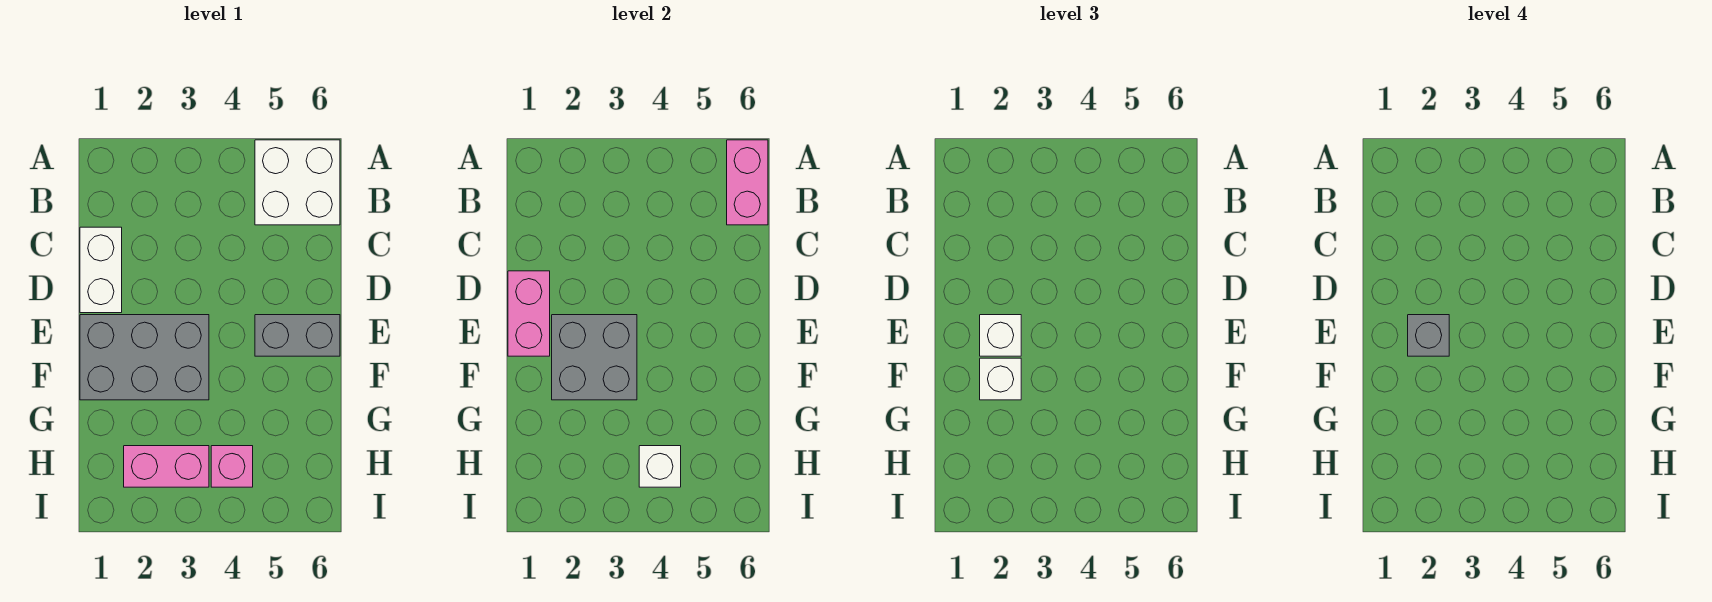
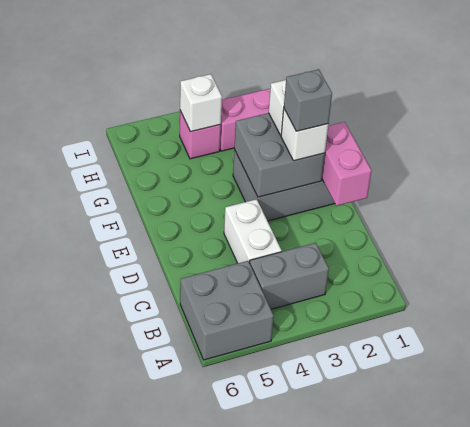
white 2x2 brick [255,140,340,225] -> grey 2x2 brick [180,261,274,360]
pink 1x2 brick [727,140,768,225] -> none
white 1x2 brick [80,227,122,313] -> white 1x2 brick moved to [224,199,282,263]
grey 1x2 brick [255,315,340,356] -> grey 1x2 brick moved to [250,243,329,309]

